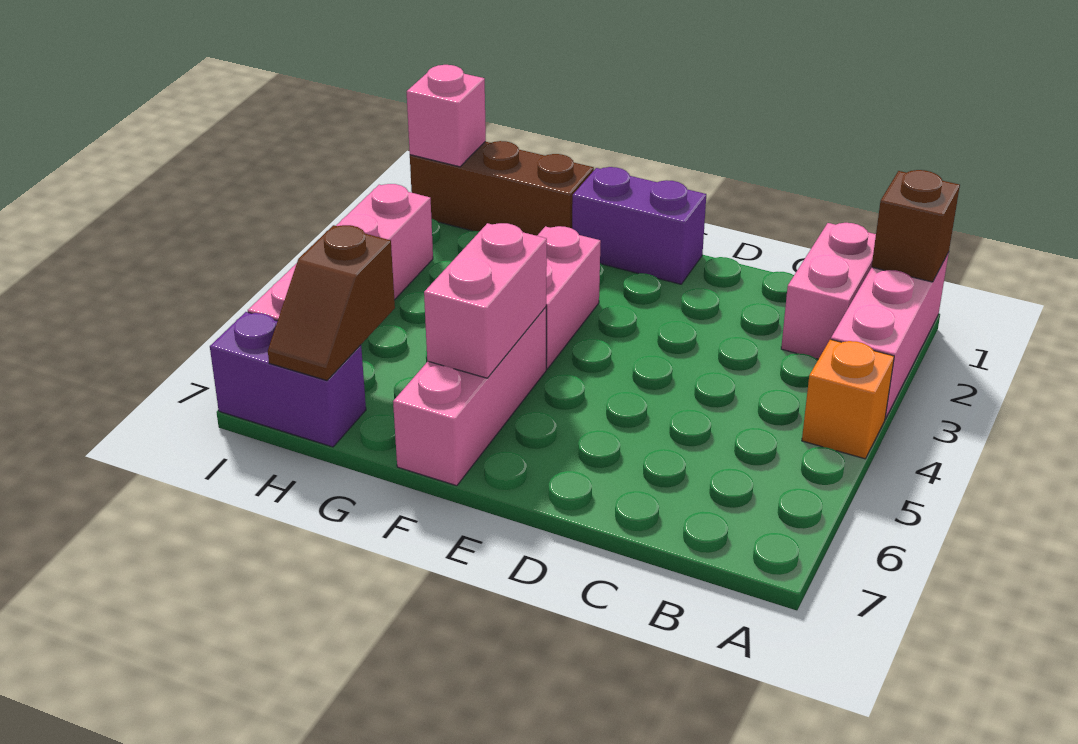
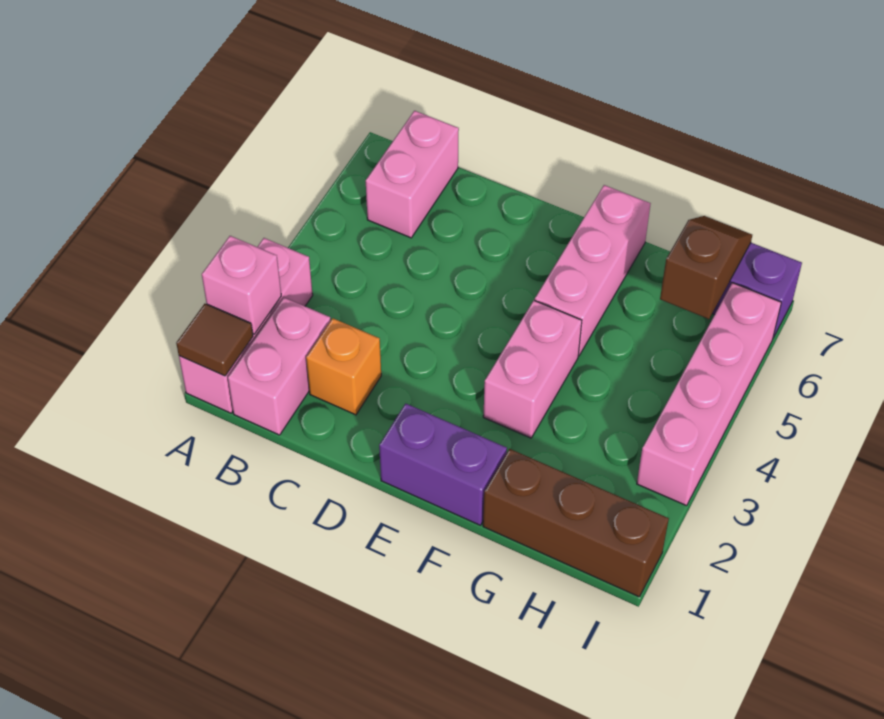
brown 1x1 brick [872,170,960,282] -> brown 1x1 tile [176,304,253,376]
orange 1x1 brick [802,339,894,459] -> orange 1x1 brick moved to [306,318,381,415]
pink 1x2 brick [424,223,547,378] -> pink 1x2 brick moved to [366,111,459,238]
pink 1x1 brick [407,65,486,167] -> pink 1x1 brick moved to [202,236,281,334]

